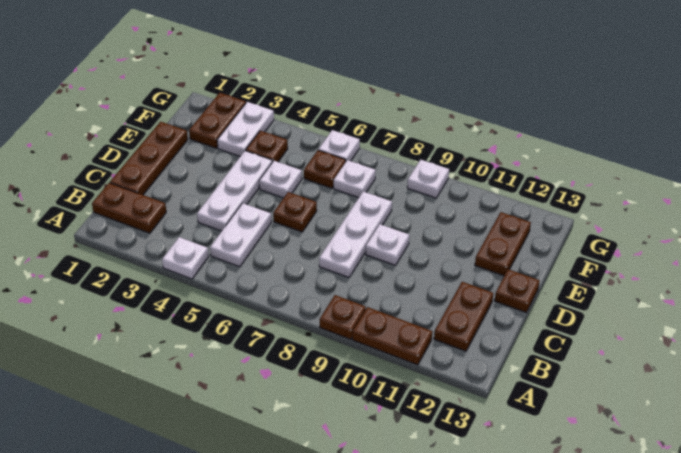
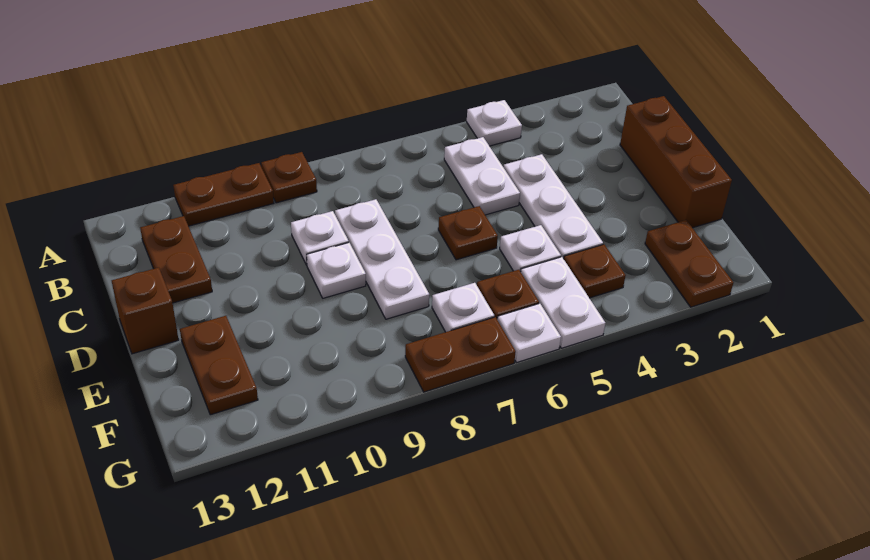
brown 1x2 plate [92,183,166,233] -> brown 1x2 plate moved to [405,317,516,392]
brown 1x3 plate [110,122,188,195] -> brown 1x3 brick [620,96,732,228]
brown 1x1 plate [495,269,540,312] -> brown 1x1 brick [112,268,179,354]
white 1x2 plate [217,102,274,156] -> white 1x2 plate moved to [521,257,605,348]
white 1x1 plate [407,160,449,198] -> white 1x1 plate moved to [291,211,349,265]

